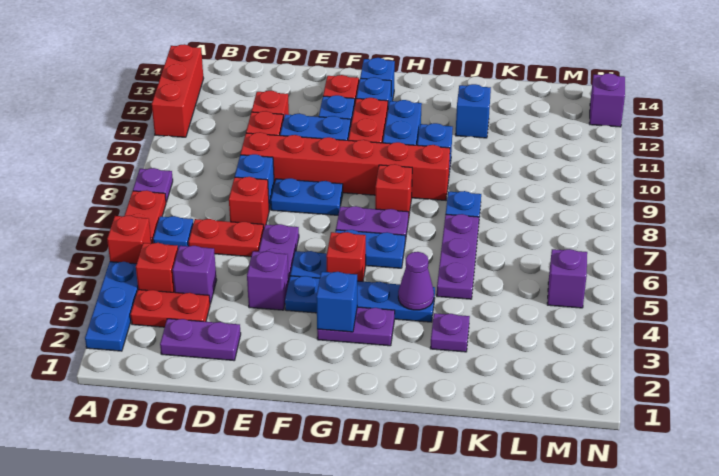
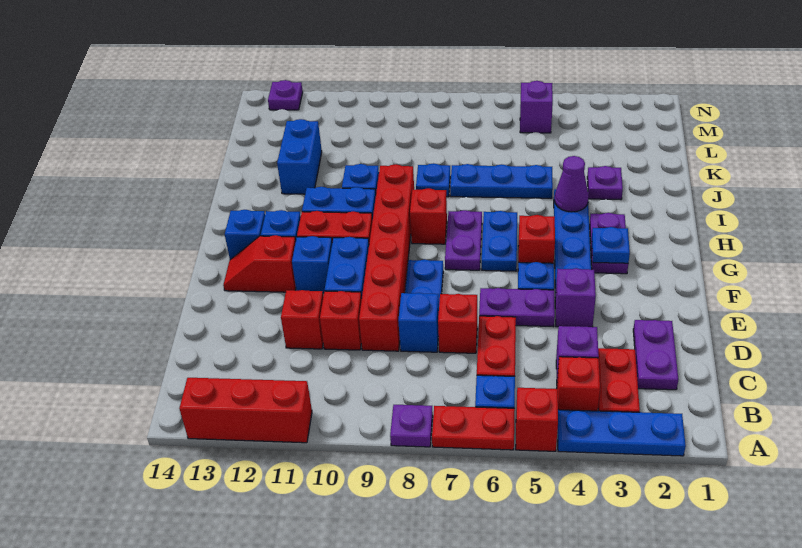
blue 1x1 brick [316,272,357,332] -> blue 1x1 plate [592,227,630,263]
purple 1x3 plate [437,214,479,299] -> blue 1x3 plate [450,164,553,198]
blue 1x1 brick [455,84,491,138] -> blue 1x2 brick [277,119,322,194]
purple 1x1 brick [589,73,625,127] -> purple 1x1 plate [268,80,303,110]

